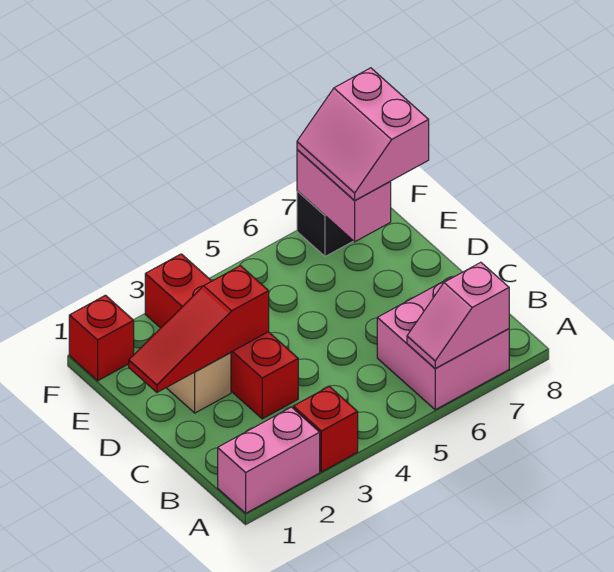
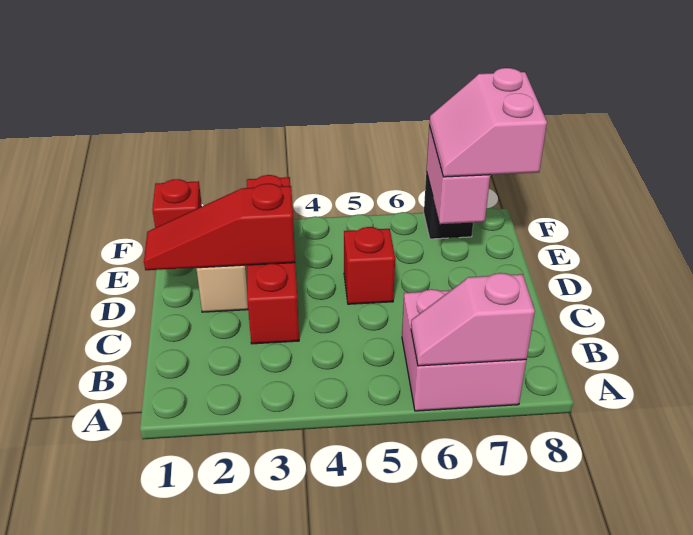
pink 1x2 brick [218,407,320,513] -> none
red 1x1 brick [293,386,358,472] -> red 1x1 brick moved to [344,227,395,304]

